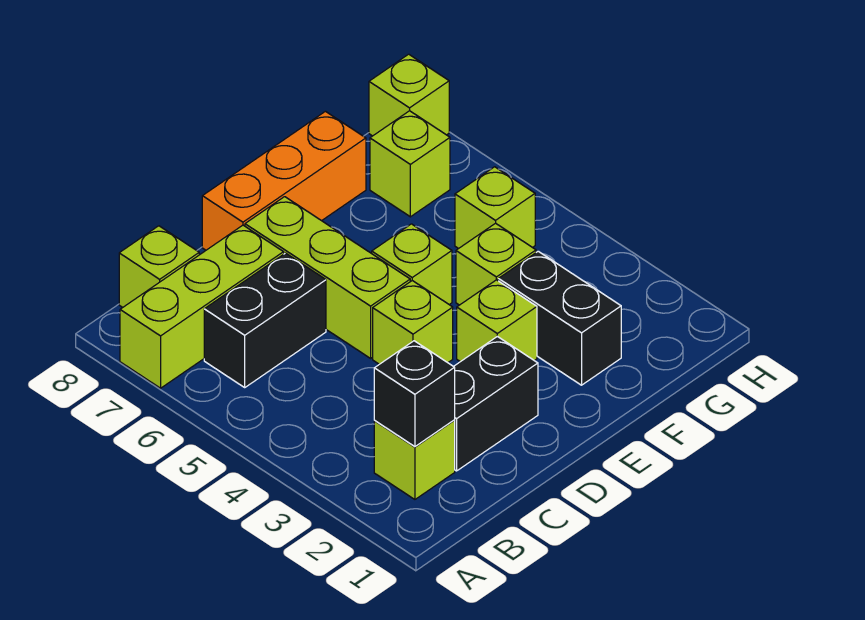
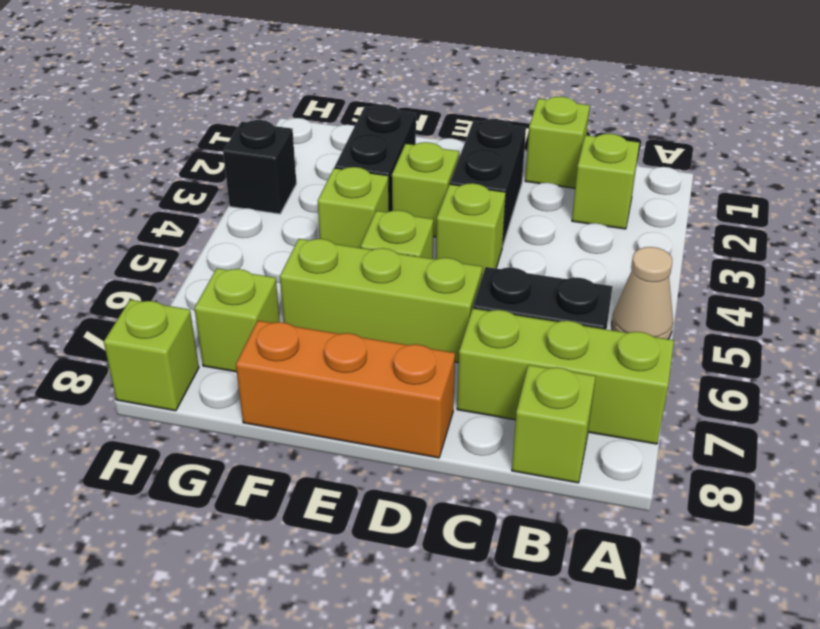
none -> tan 1x1 cone [612,247,673,339]
black 1x1 brick [374,341,455,447] -> black 1x1 brick moved to [223,120,296,214]
black 1x2 brick [454,336,538,471] -> black 1x2 brick turned to [450,119,526,247]
lime 1x3 brick [245,197,410,358] -> lime 1x3 brick turned to [280,239,482,363]
lime 1x1 brick [455,167,535,249] -> lime 1x1 brick moved to [525,97,590,188]

